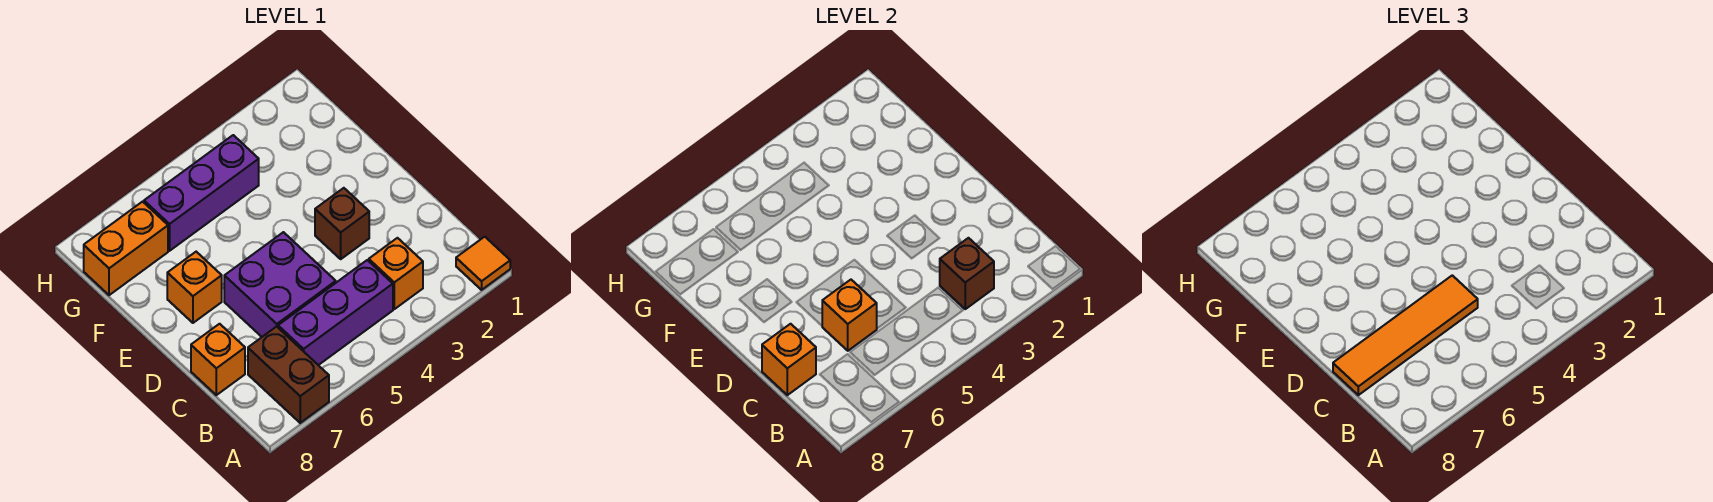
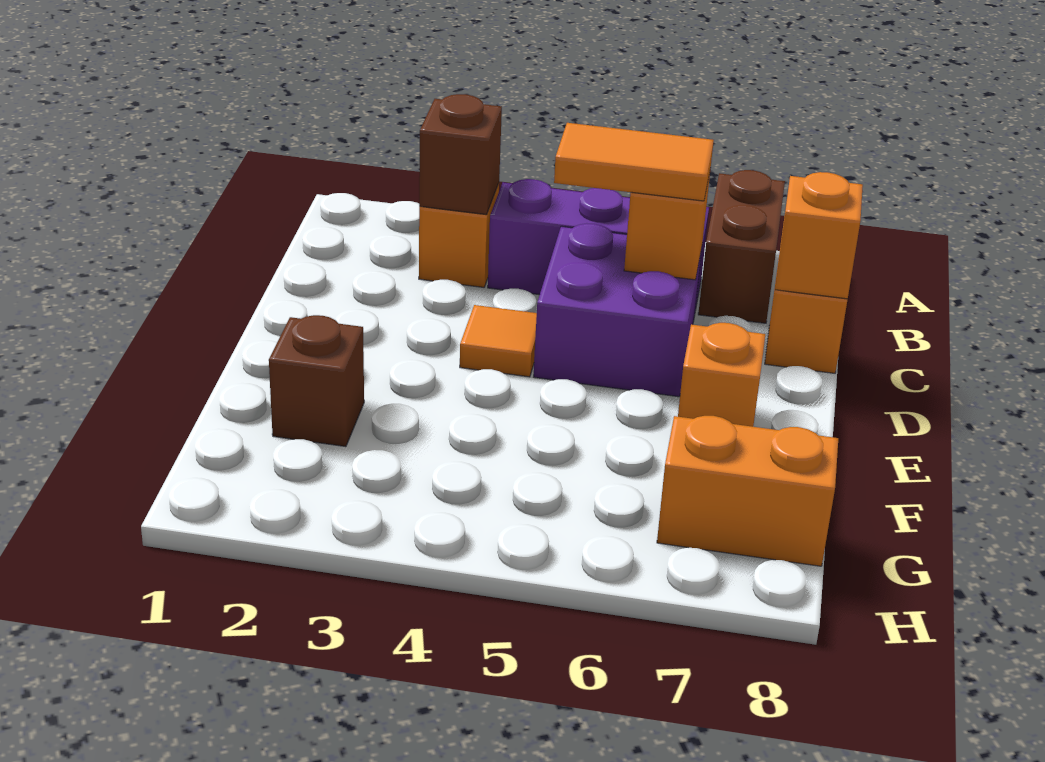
orange 1x1 tile [456,237,510,290] -> orange 1x1 tile moved to [460,305,537,377]
orange 1x4 tile [1333,275,1478,395] -> orange 1x2 tile [554,123,714,201]
brown 1x1 brick [315,188,369,259] -> brown 1x1 brick moved to [269,315,364,447]
purple 1x3 brick [144,135,259,251] -> none

